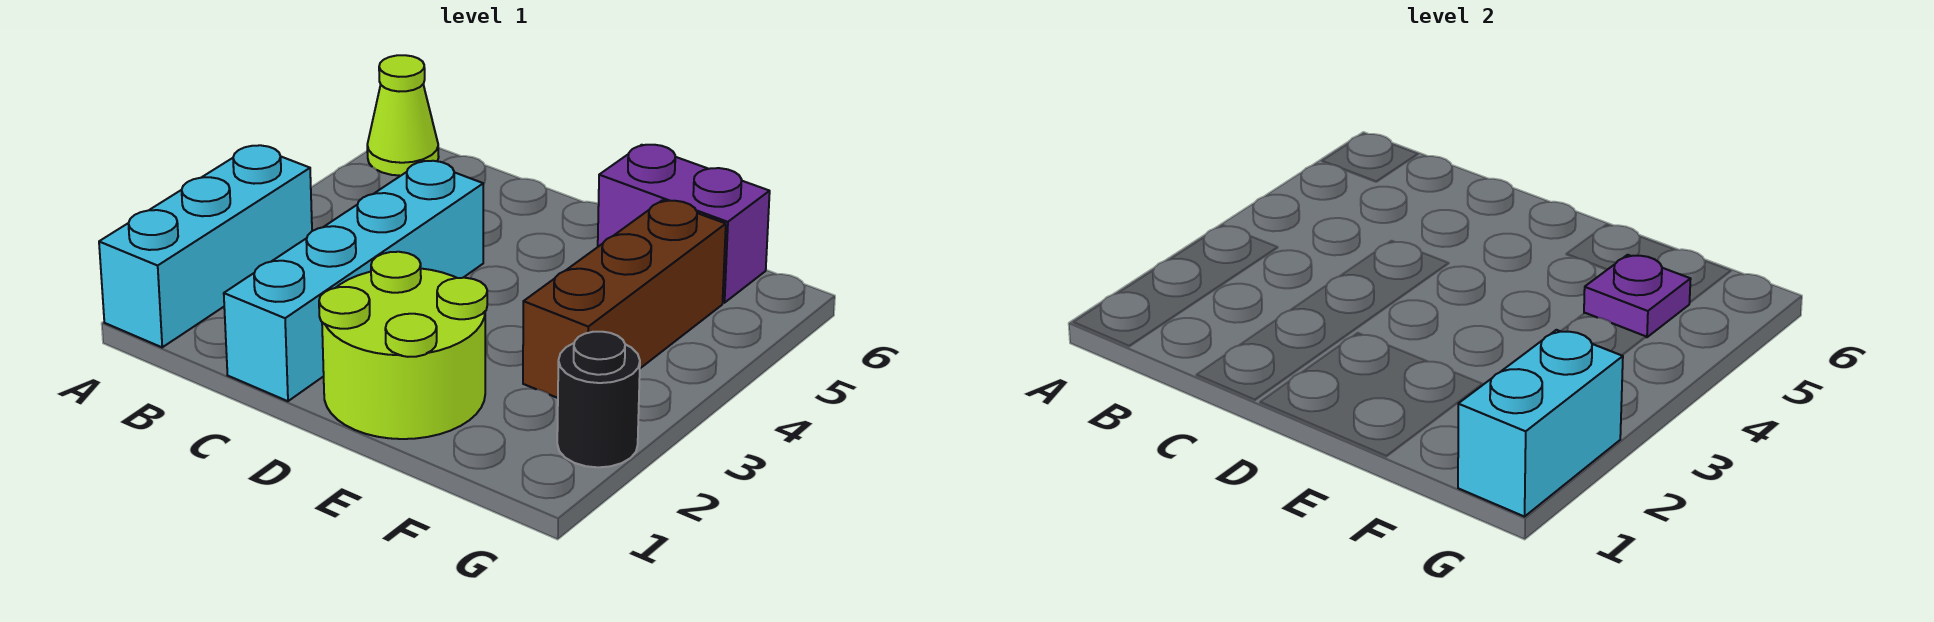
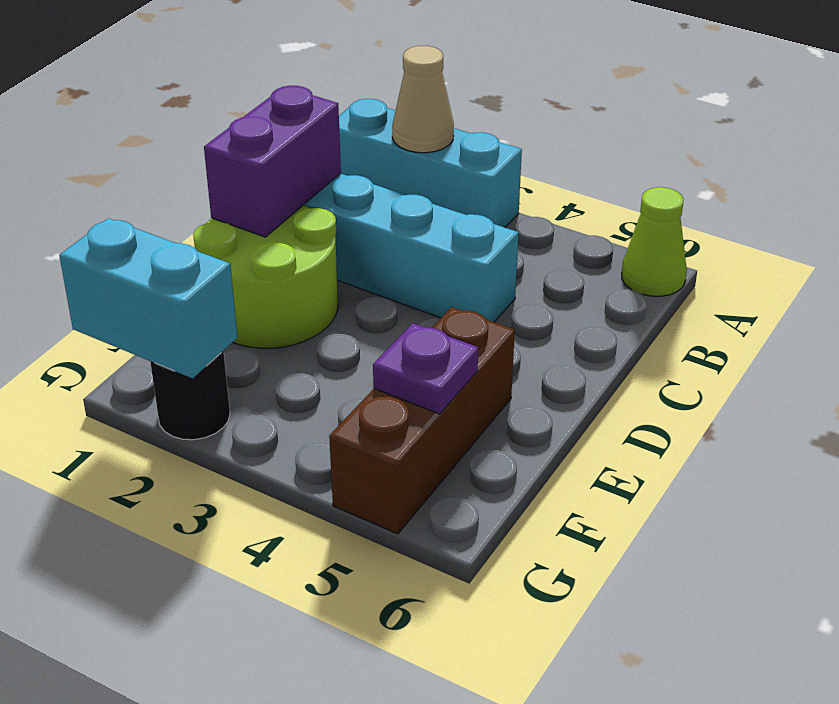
none -> tan 1x1 cone [392,46,454,153]
purple 1x2 brick [598,145,770,303] -> purple 1x2 brick moved to [204,86,341,237]
brown 1x3 brick [523,200,726,398] -> brown 1x3 brick turned to [329,307,515,534]

